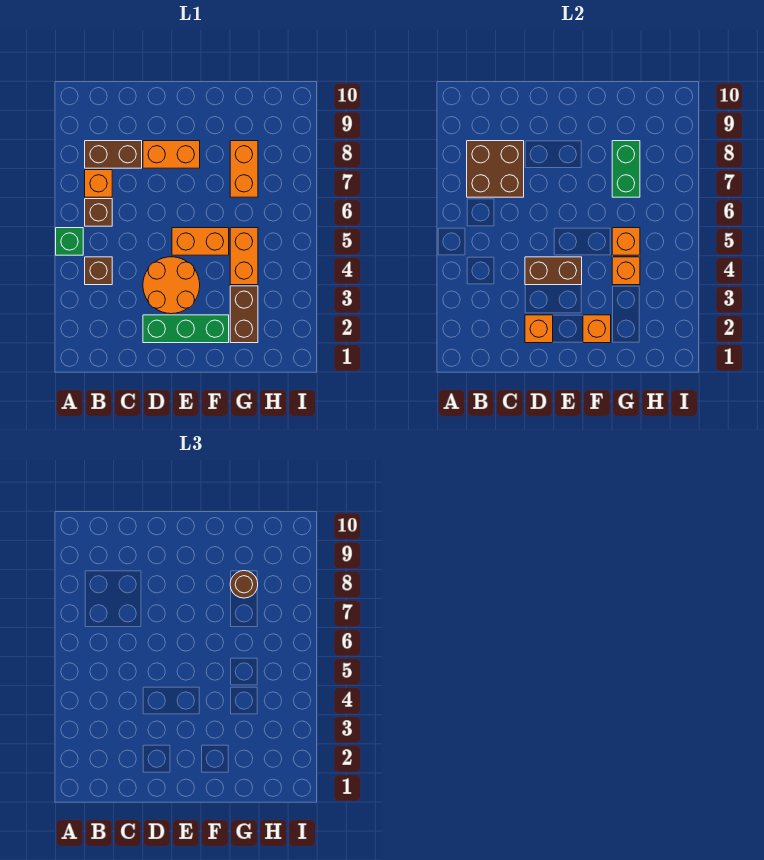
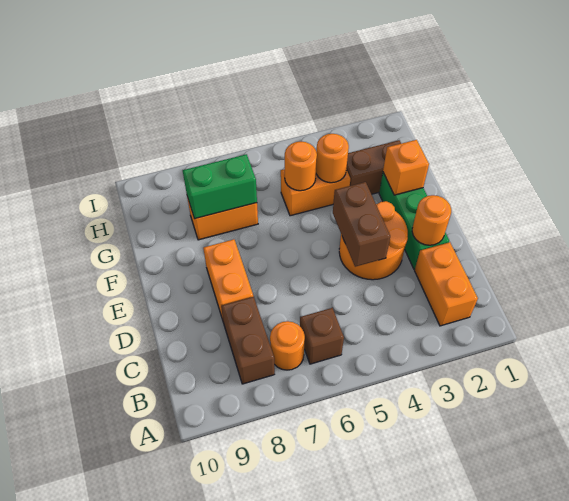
green 1x1 brick [56,228,83,255] -> none
brown 1x1 brick [85,257,112,285] -> none
orange 1x1 brick [85,170,112,197] -> orange 1x1 round brick [270,321,305,370]
brown 2x2 brick [467,141,524,197] -> none
orange 1x1 brick [525,315,553,343] -> orange 1x1 round brick [412,195,451,245]
orange 1x2 brick [172,228,229,255] -> orange 1x2 brick moved to [415,242,478,326]
orange 1x1 brick [612,257,640,285] -> orange 1x1 round brick [316,134,349,183]
orange 1x1 brick [612,228,640,255] -> orange 1x1 round brick [285,142,317,191]
brown 1x1 round brick [230,571,258,598] -> none

